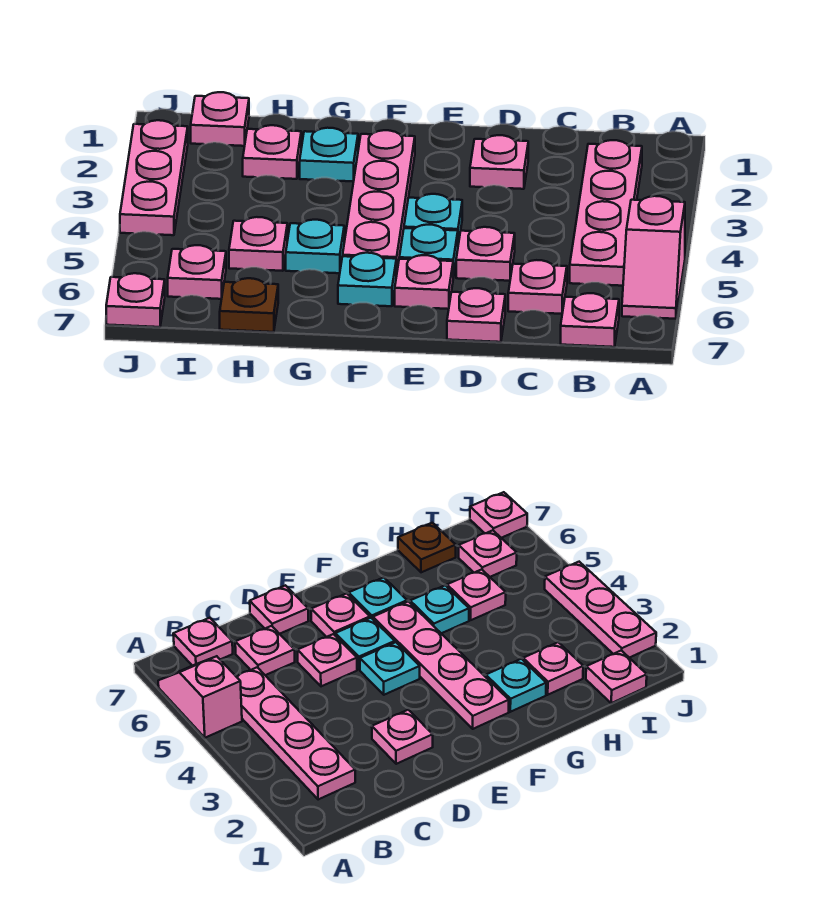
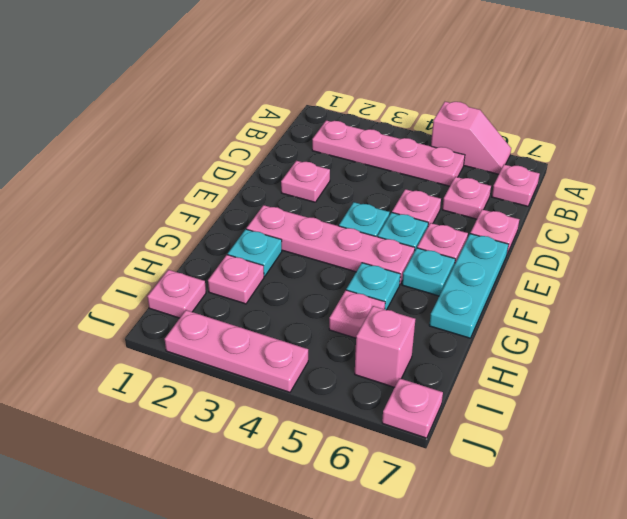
none -> cyan 1x3 plate [429,234,509,338]
brown 1x1 plate [220,278,278,332] -> none
pink 1x1 plate [168,245,226,299] -> pink 1x1 brick [355,306,415,387]

